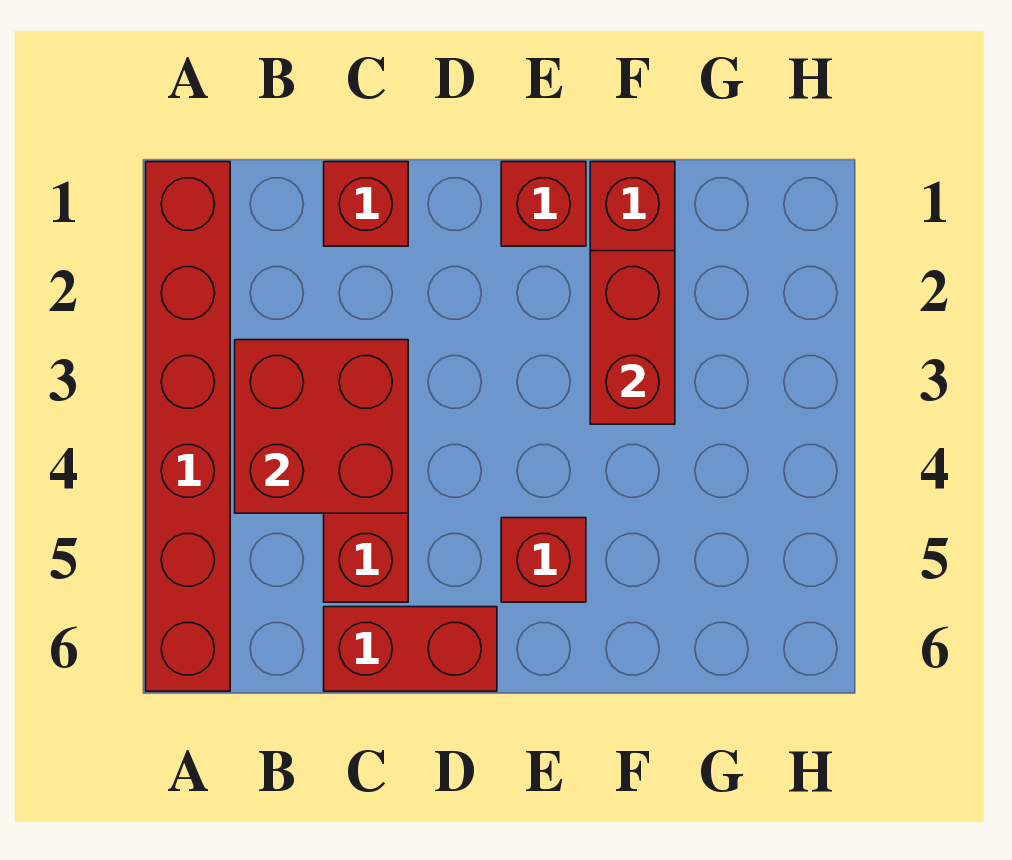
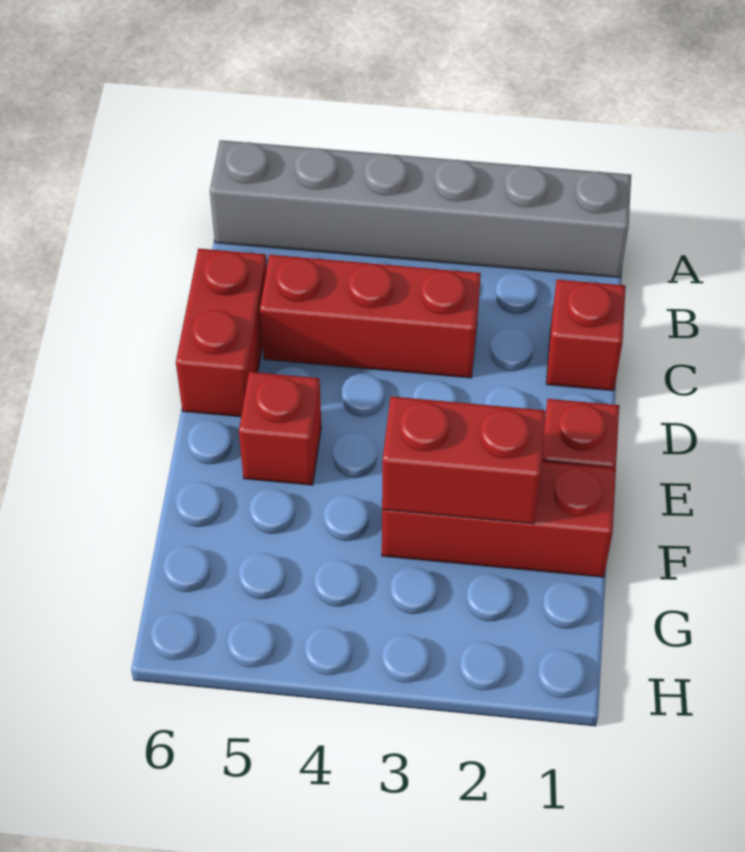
red 1x6 brick [146,162,230,691] -> grey 1x6 brick [210,140,631,278]
red 2x2 brick [235,340,408,513] -> none

